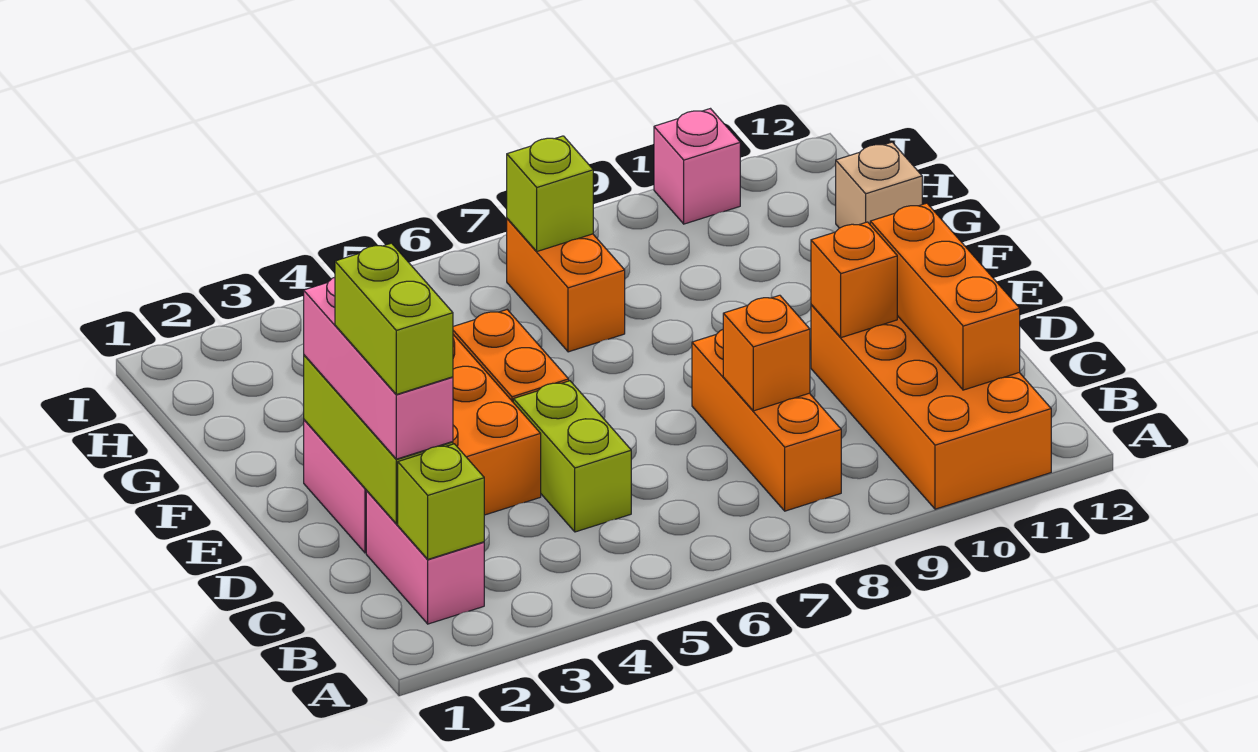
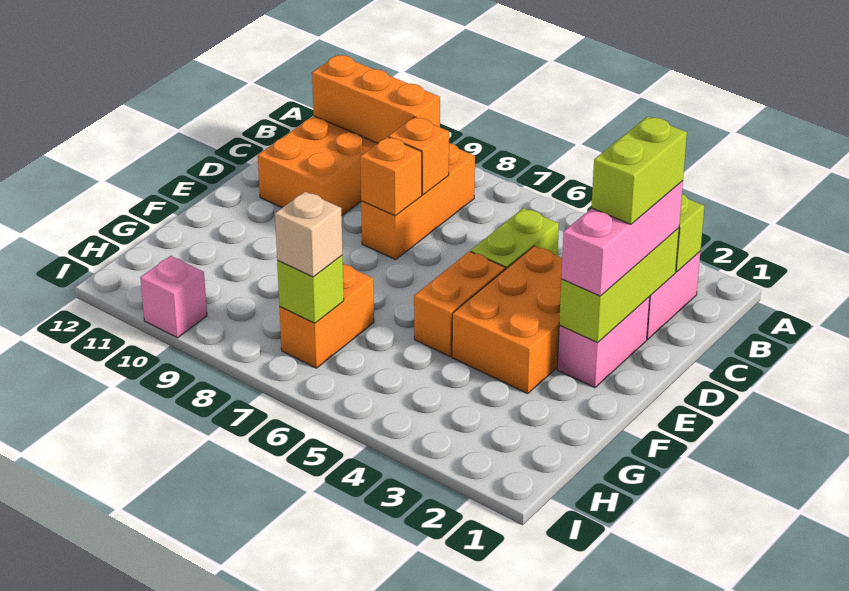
orange 1x3 brick [870,203,1020,390] -> orange 1x3 brick turned to [312,55,440,143]
orange 1x1 brick [811,222,897,338] -> orange 1x1 brick moved to [360,137,422,216]
tan 1x1 brick [836,142,922,228] -> tan 1x1 brick moved to [275,192,343,277]

